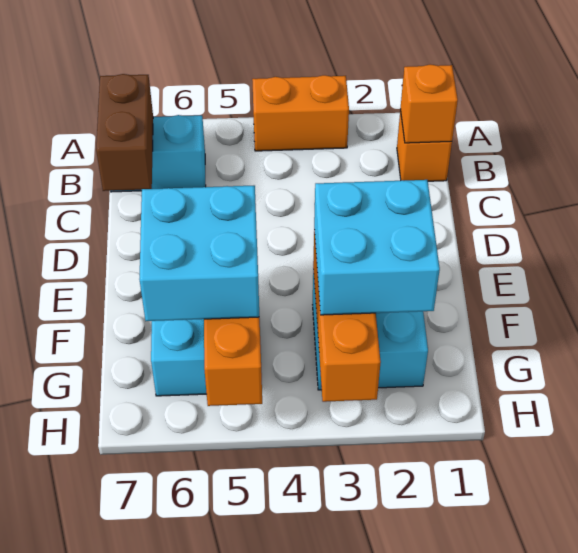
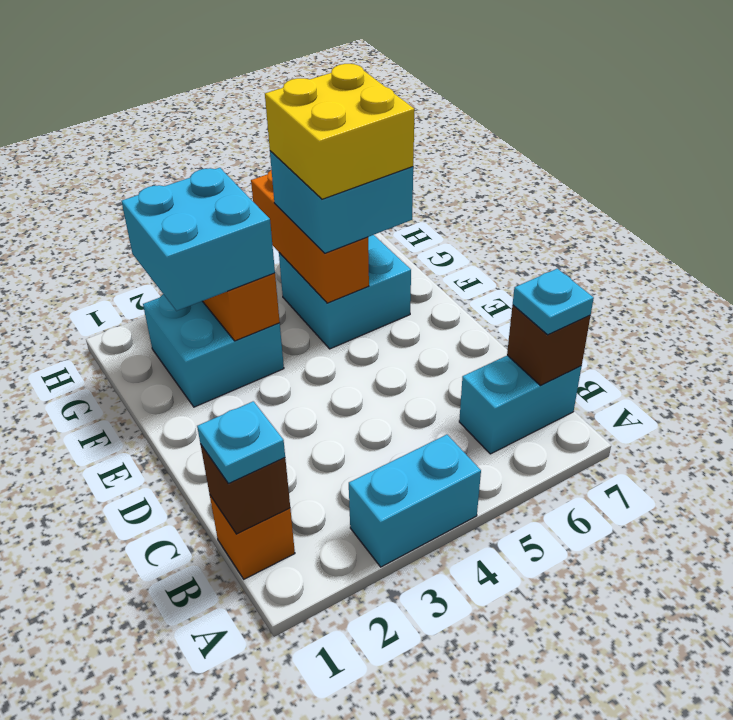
orange 1x2 brick [252,75,349,151] -> cyan 1x2 brick [349,435,481,567]
orange 1x1 brick [400,64,458,143] -> brown 1x1 brick [201,445,290,534]
none -> cyan 1x1 plate [197,401,285,484]
brown 1x2 brick [96,74,153,191] -> brown 1x1 brick [507,305,590,386]
none -> cyan 1x1 plate [513,269,594,335]
none -> yellow 2x2 brick [265,64,415,199]

